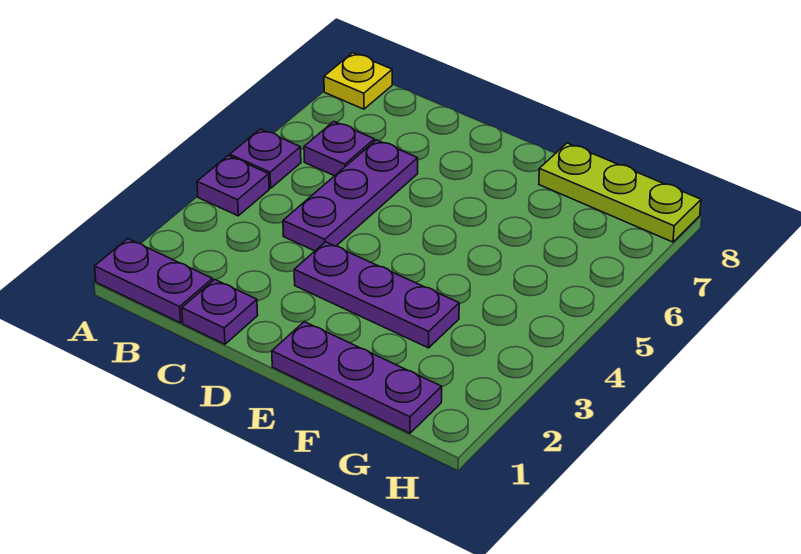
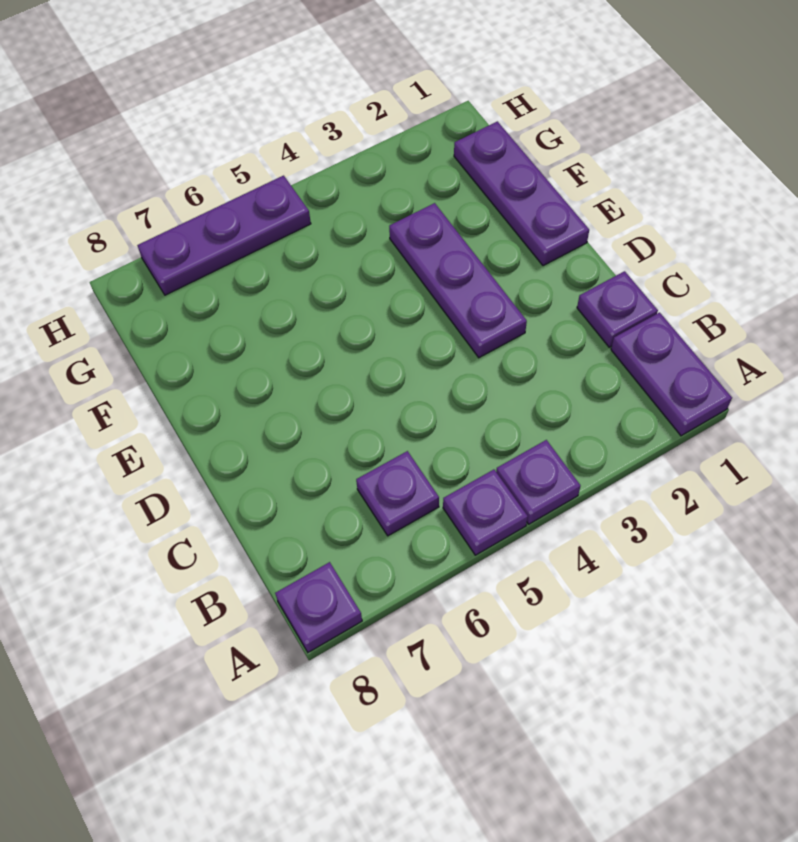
yellow 1x1 plate [324,53,392,109] -> purple 1x1 plate [275,562,362,652]
purple 1x3 plate [283,140,418,251] -> purple 1x3 plate moved to [137,176,311,295]
lime 1x3 plate [539,143,701,242] -> none

